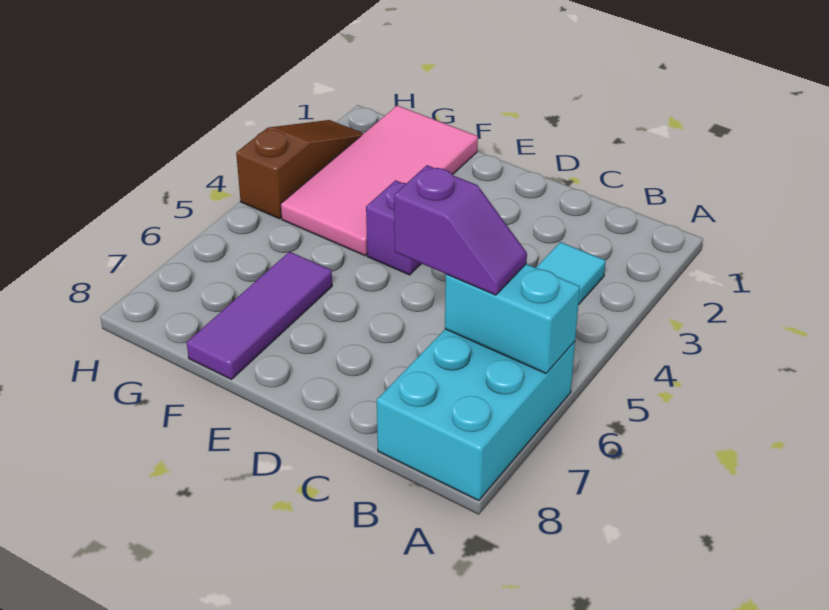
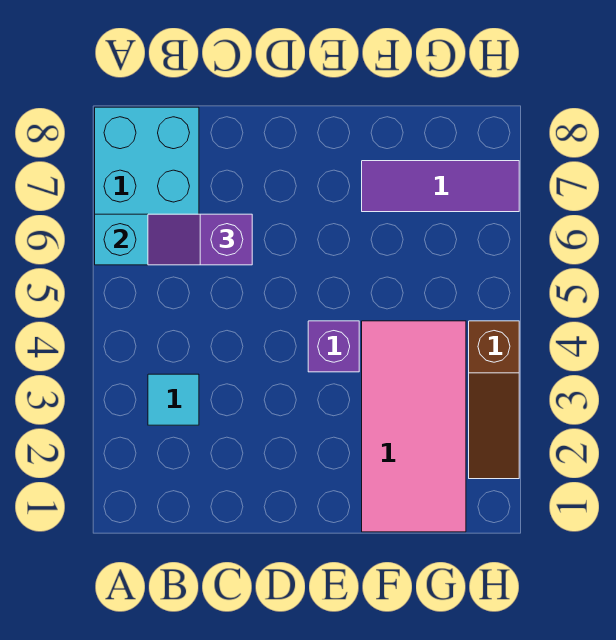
purple 1x3 tile [187,252,332,379] -> purple 1x3 tile turned to [362,161,519,212]

